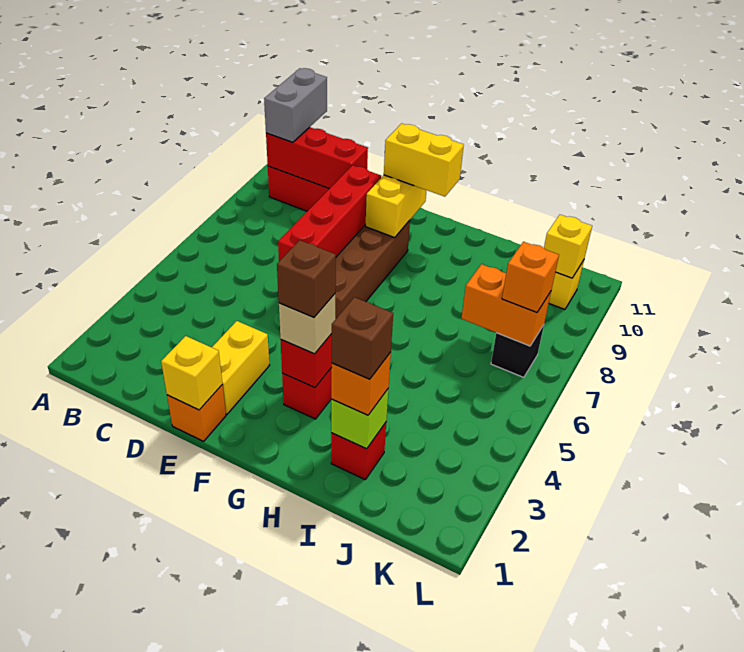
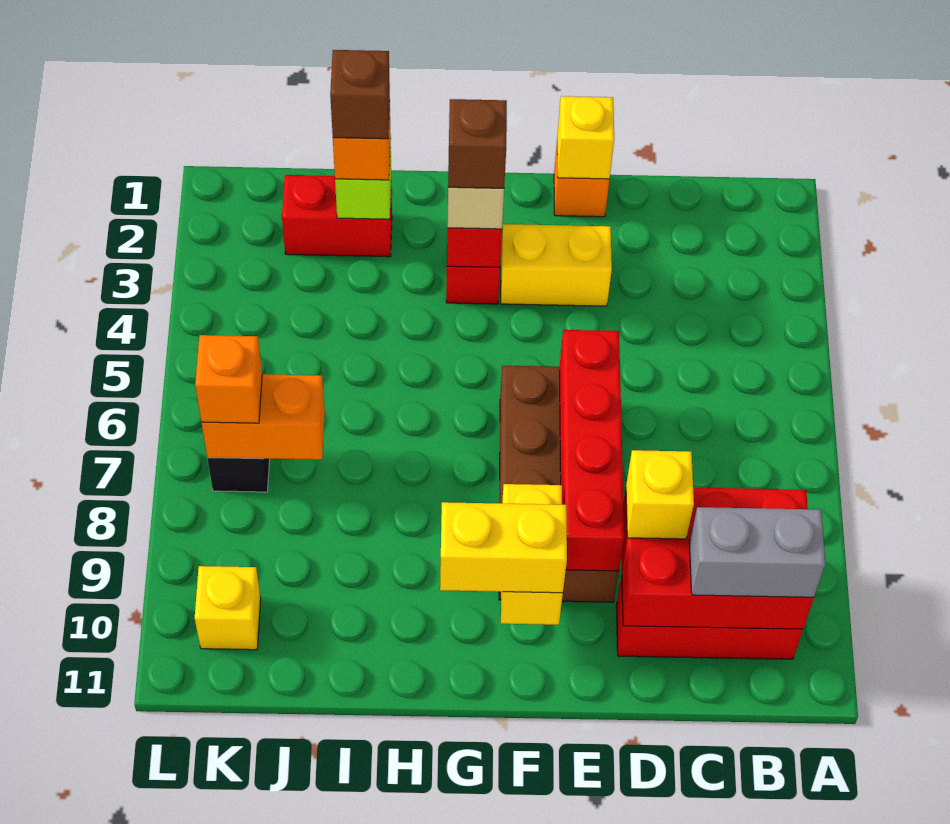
red 1x3 brick [266,127,368,189] -> red 2x3 brick [621,488,814,629]
grey 1x2 brick [264,68,327,142] -> grey 1x2 brick turned to [689,507,825,597]
yellow 1x2 brick [212,321,270,414] -> yellow 1x2 brick turned to [501,224,612,306]
red 1x1 brick [331,423,386,479] -> red 1x2 brick [282,175,392,257]
yellow 1x1 brick [544,215,592,278] -> yellow 1x1 brick moved to [626,450,694,539]

